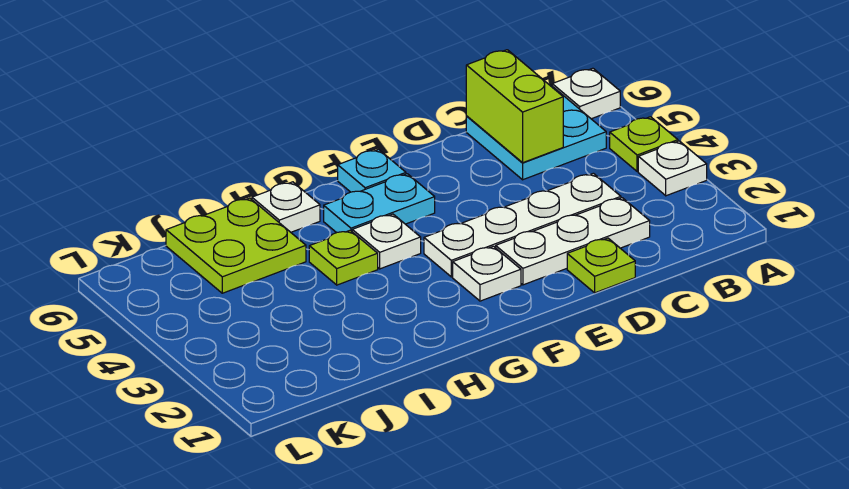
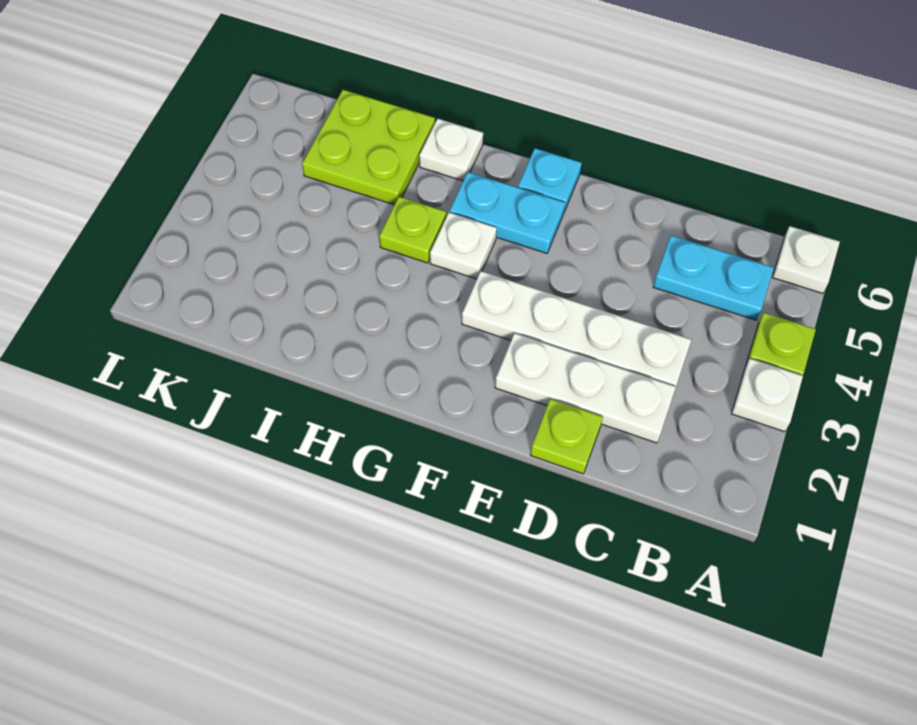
cyan 2x2 plate [466,85,606,180] -> cyan 1x2 plate [653,236,774,320]
lime 1x2 brick [466,50,563,163] -> none
white 1x1 plate [453,246,521,301] -> none

